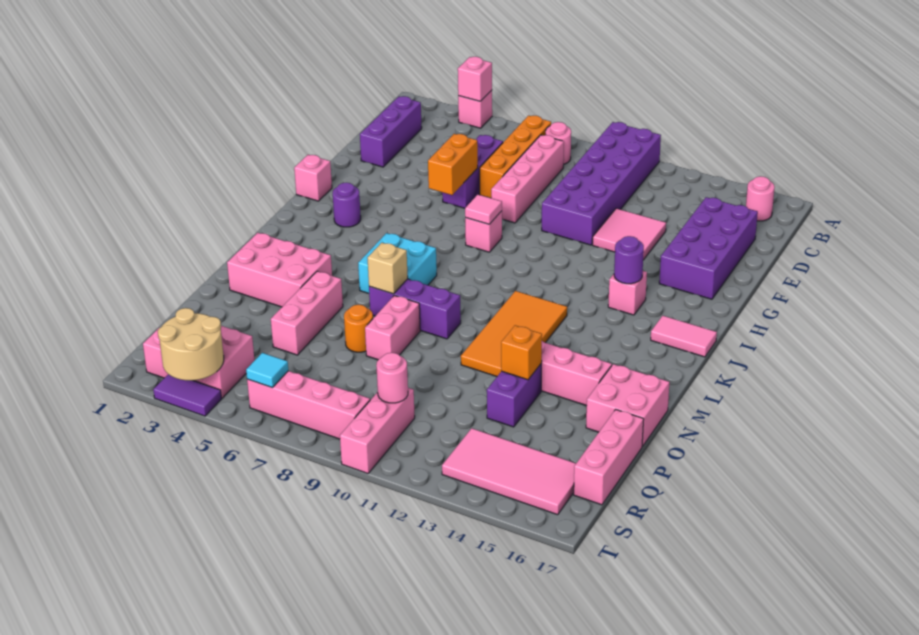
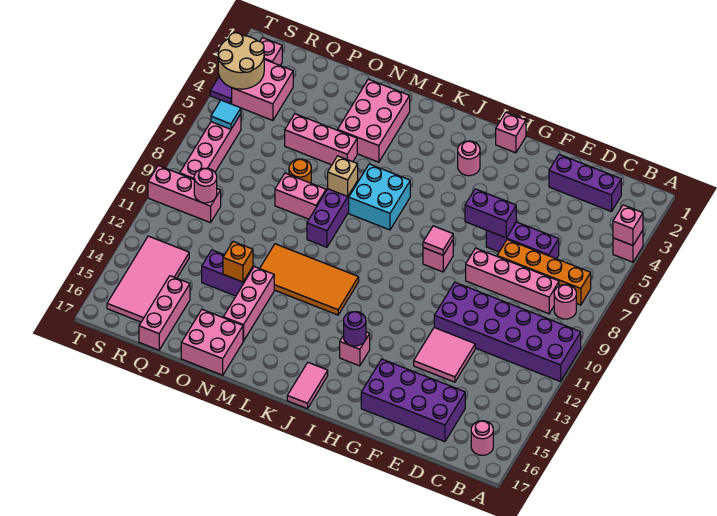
orange 1x2 brick [428,134,478,195] -> purple 1x2 brick [465,189,516,238]
purple 1x1 round brick [333,183,361,227] -> pink 1x1 round brick [458,141,480,176]
pink 1x3 brick [574,410,644,505] -> pink 1x3 brick turned to [139,276,190,350]

